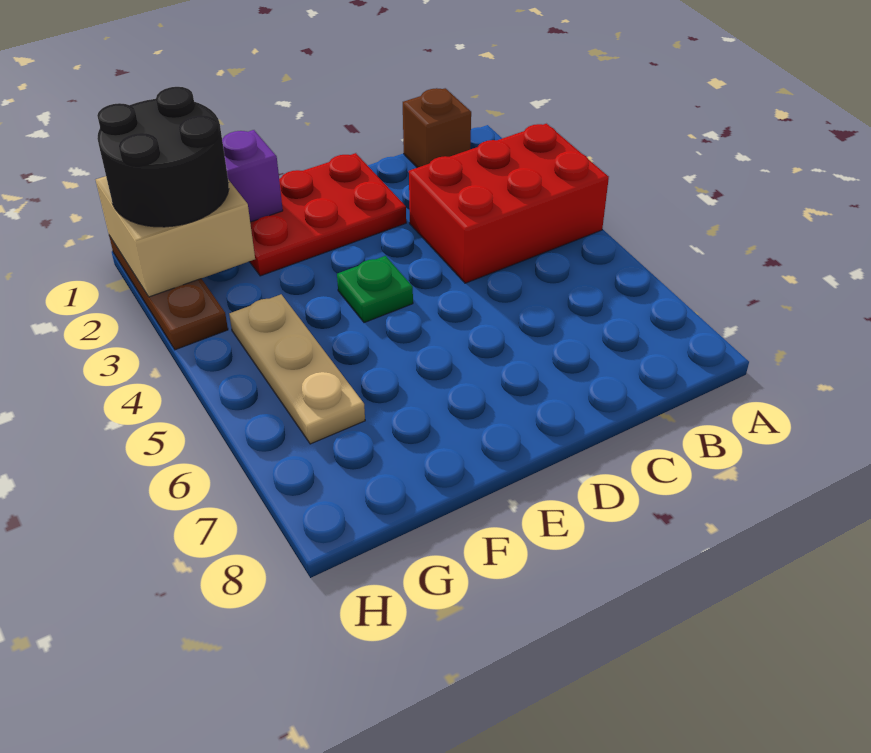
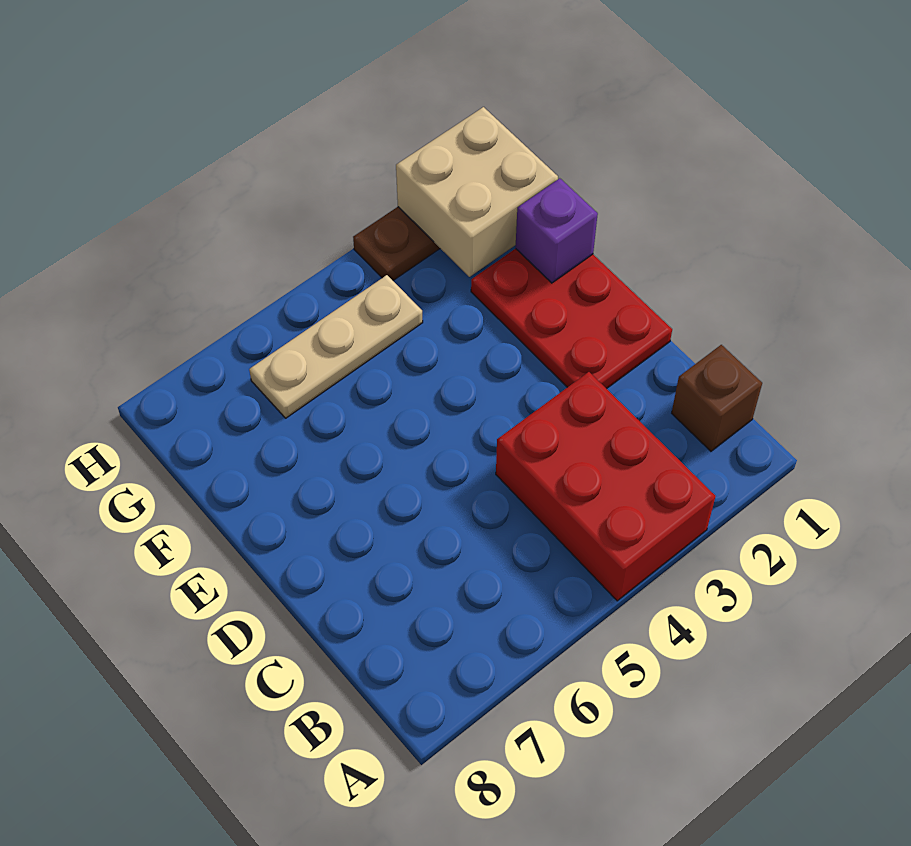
green 1x1 plate [337,256,413,323] -> none
black 2x2 round brick [97,87,229,227] -> none

